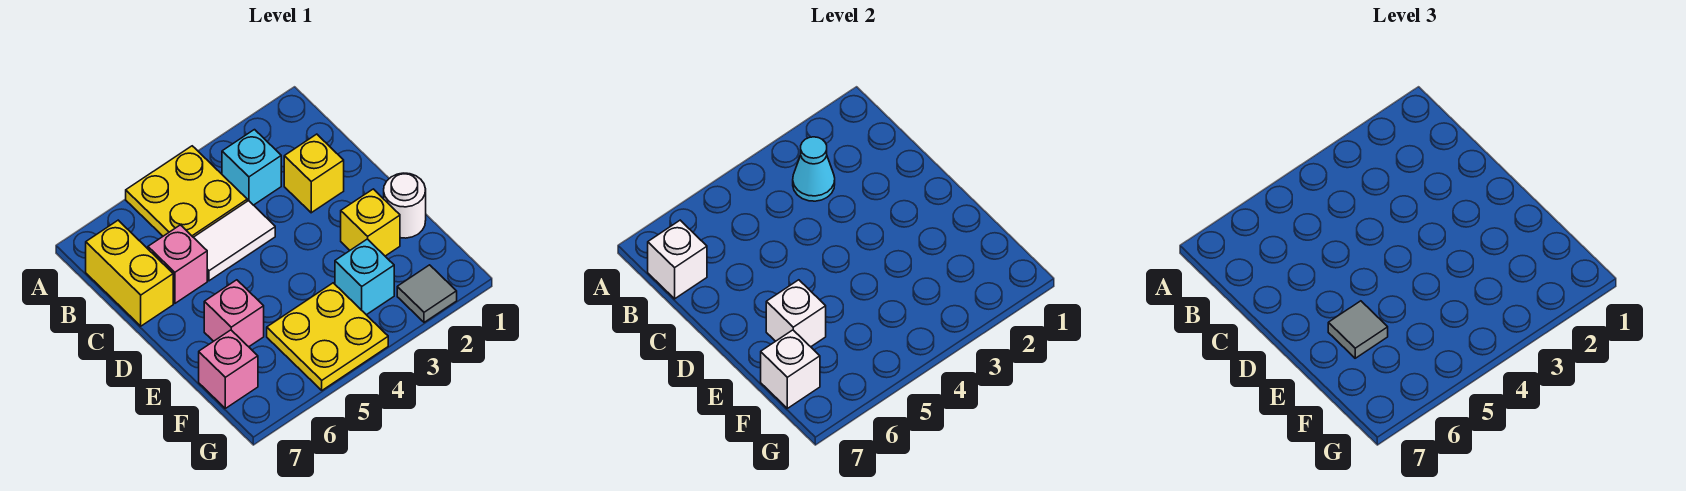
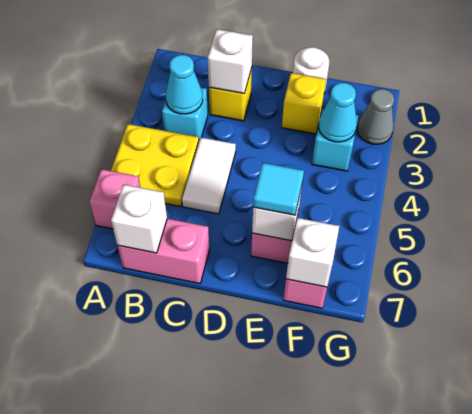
yellow 1x2 brick [86,220,173,326] -> pink 1x2 brick [117,219,210,284]
none -> white 1x1 brick [208,29,253,93]
pink 1x1 brick [148,225,207,303] -> pink 1x1 brick moved to [89,169,140,229]
grey 1x1 tile [1328,301,1388,358] -> cyan 1x1 tile [253,163,304,215]
none -> cyan 1x1 cone [318,83,357,142]
yellow 2x2 plate [267,283,388,390] -> none
grey 1x1 tile [397,265,457,322] -> grey 1x1 cone [357,89,394,144]

